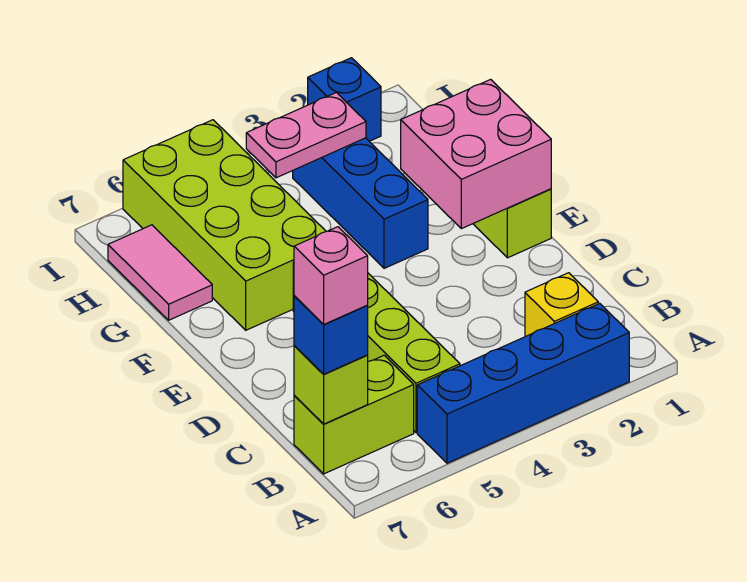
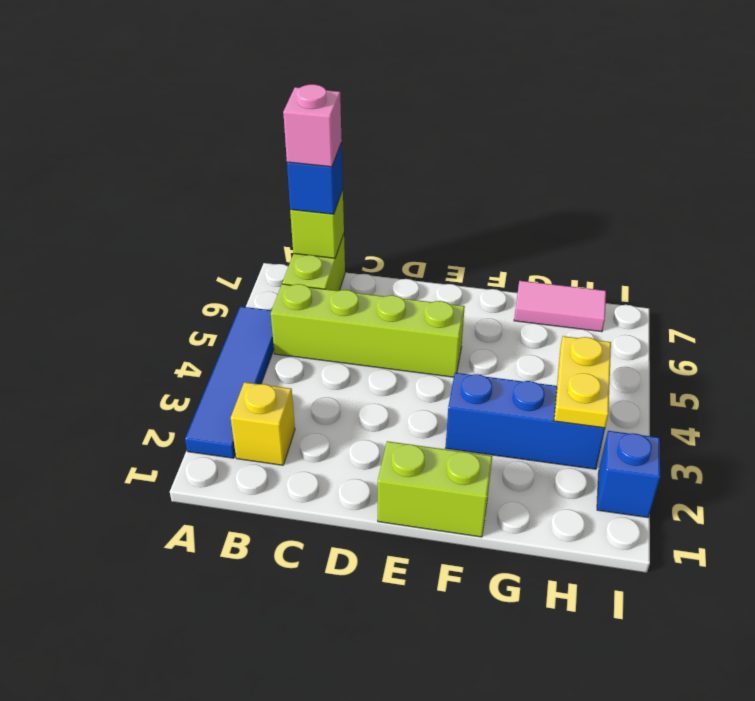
blue 1x4 brick [417,303,629,463] -> blue 1x4 tile [185,306,274,458]
pink 2x2 brick [401,79,551,229] -> none
lime 2x4 brick [123,120,326,330] -> none
pink 1x2 plate [246,92,366,178] -> yellow 1x2 plate [554,336,611,428]

